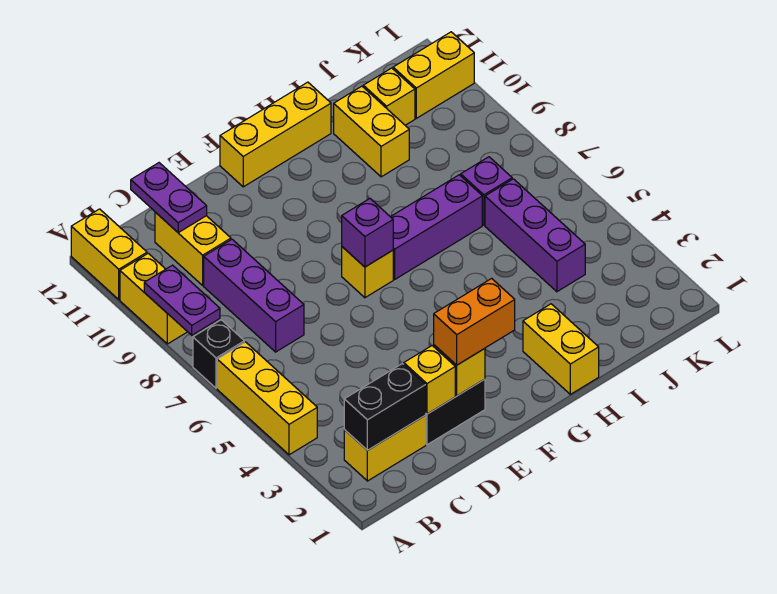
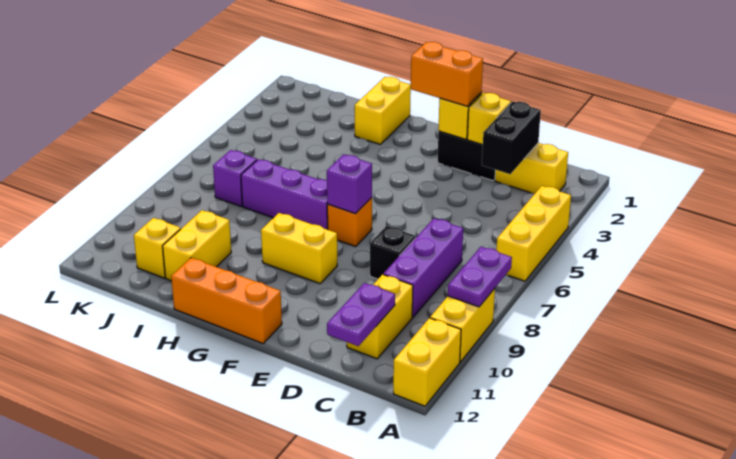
black 1x1 brick [193,320,244,388] -> black 1x1 brick moved to [370,226,416,279]
black 1x2 brick [344,364,426,450] -> black 1x2 brick turned to [482,102,541,174]
yellow 1x1 brick [342,247,393,298] -> orange 1x1 brick [327,198,372,247]
yellow 1x3 brick [220,82,331,187] -> orange 1x3 brick [171,258,282,343]
purple 1x3 brick [485,179,585,292] -> none
yellow 1x2 brick [393,32,474,118] -> yellow 1x2 brick moved to [261,213,337,284]

